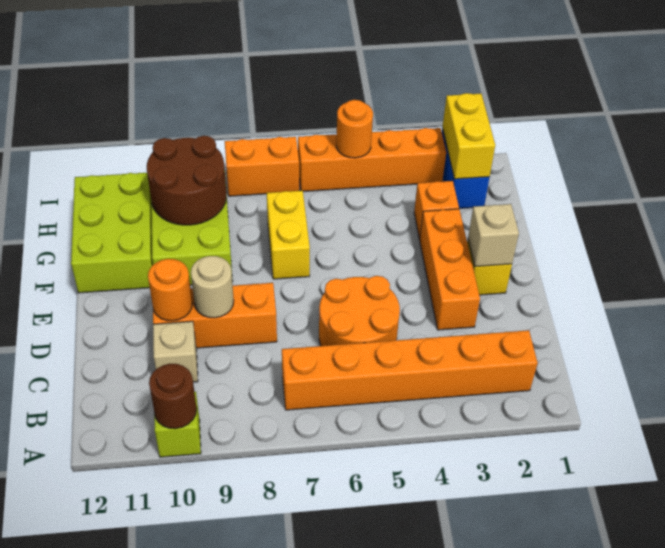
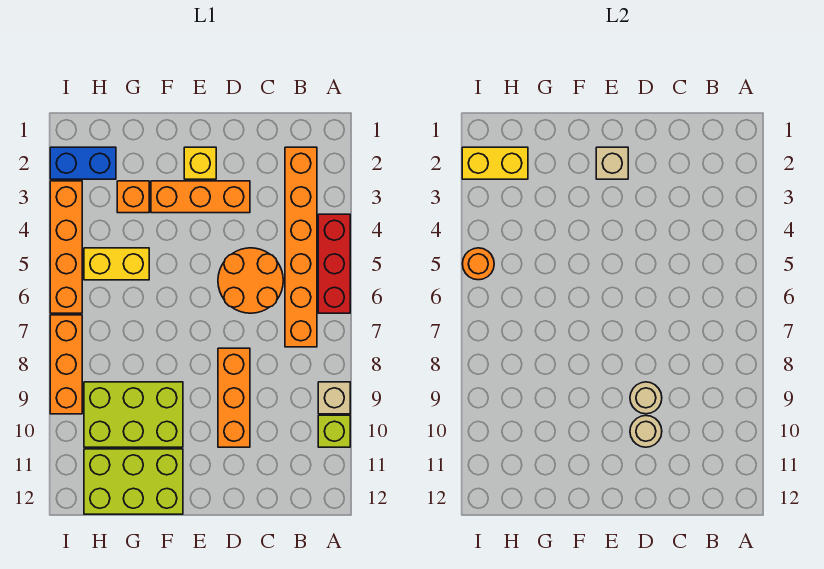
none -> red 1x3 brick [318,214,350,313]
brown 1x1 round brick [149,364,197,429] -> none
tan 1x1 brick [153,321,198,382] -> tan 1x1 brick moved to [318,382,350,414]
orange 1x1 round brick [148,259,192,321] -> tan 1x1 round brick [630,416,662,447]
yellow 1x2 brick [267,191,310,279] -> yellow 1x2 brick moved to [84,248,149,280]
brown 2x2 round brick [147,136,226,225] -> none
orange 1x2 brick [225,137,299,196] -> orange 1x3 brick [50,315,82,414]

